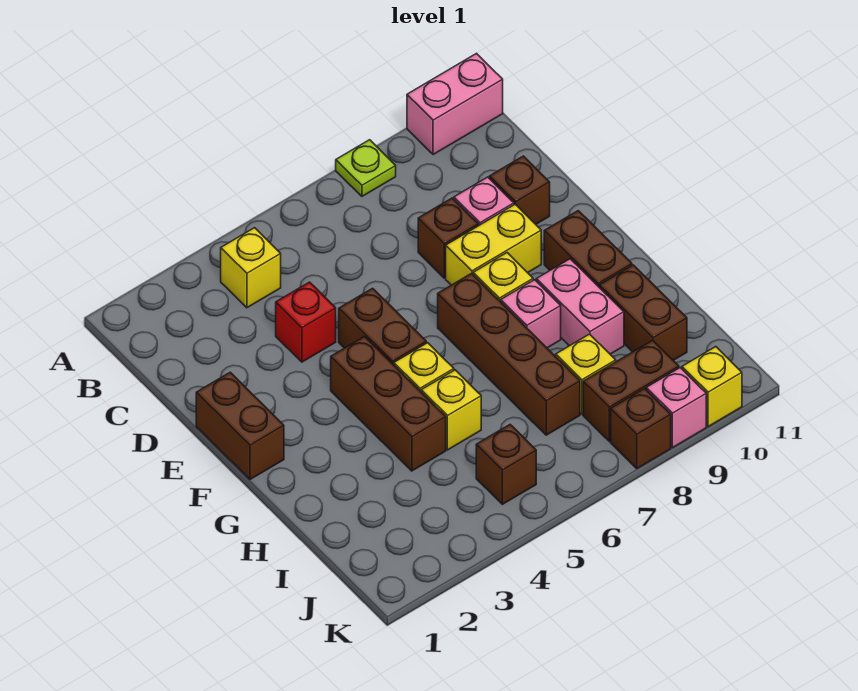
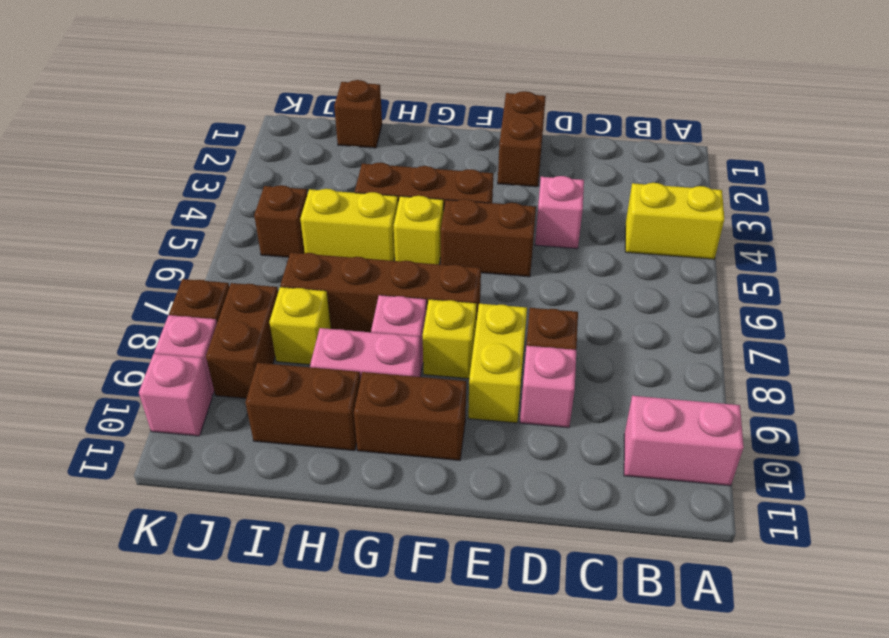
lime 1x1 plate [336,140,396,196] -> none
pink 1x2 brick [407,54,503,155] -> pink 1x2 brick turned to [624,396,744,486]
yellow 1x1 brick [221,228,281,308] -> yellow 1x2 brick [625,183,724,259]
red 1x1 brick [276,282,336,362] -> pink 1x1 brick [535,176,584,249]
brown 1x1 brick [489,156,550,224] -> brown 1x1 brick moved to [334,80,382,148]
brown 1x2 brick [196,372,284,479] -> brown 1x2 brick turned to [498,91,546,187]
yellow 1x1 brick [421,370,481,450] -> yellow 1x2 brick [300,189,398,261]
yellow 1x1 brick [682,347,742,427] -> pink 1x1 brick [139,354,212,436]

